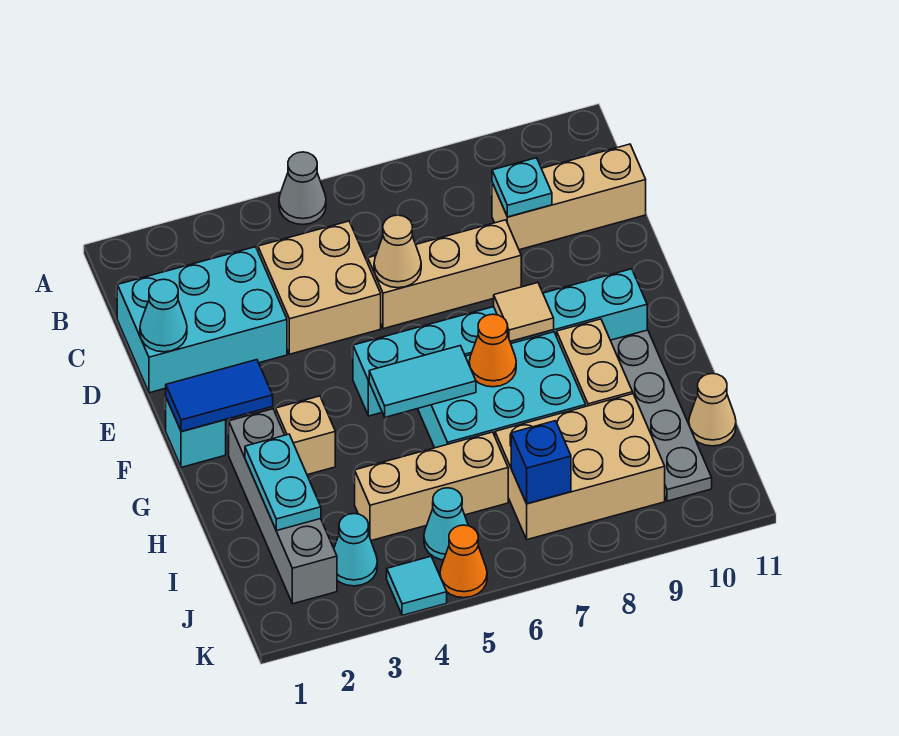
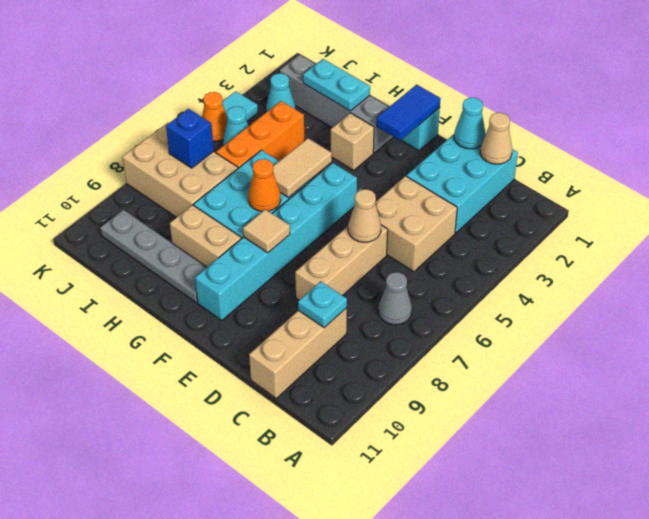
grey 1x1 cone [279,152,326,225] -> grey 1x1 cone moved to [378,272,412,325]
cyan 1x2 tile [369,346,476,417] -> tan 1x2 tile [273,138,332,197]
tan 1x3 brick [355,432,508,541] -> orange 1x3 brick [216,101,304,168]
tan 2x3 brick [495,394,665,540] -> tan 2x3 brick turned to [123,123,238,217]
tan 1x1 cone [689,374,736,446] -> tan 1x1 cone moved to [480,113,512,164]

